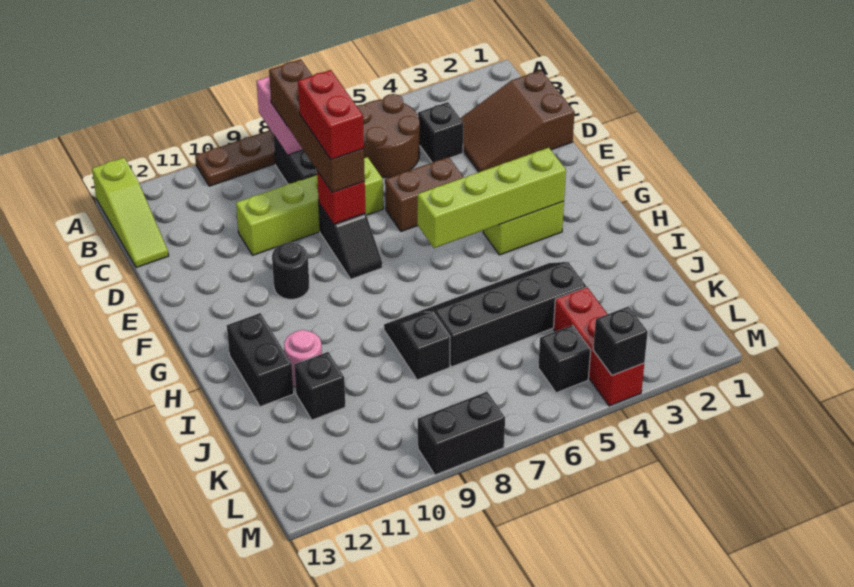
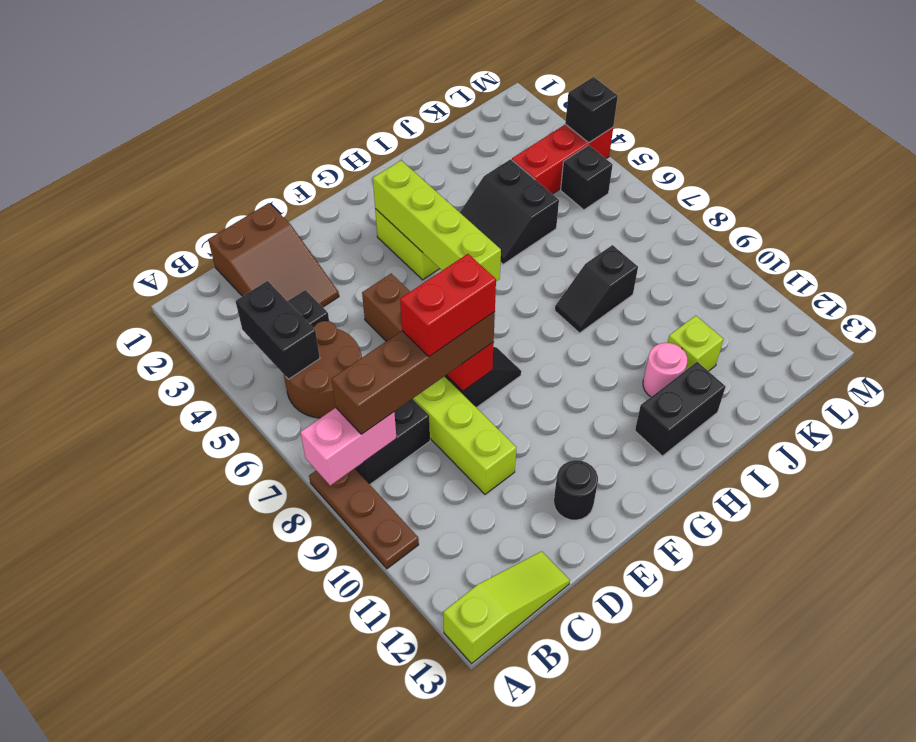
black 1x1 round brick [272,242,309,299] -> black 1x1 round brick moved to [554,460,598,520]
black 2x4 slope [419,262,586,367] -> black 2x2 slope [460,159,559,264]
black 1x1 brick [294,352,345,420] -> lime 1x1 brick [668,316,724,371]
black 1x2 brick [418,392,505,475] -> black 1x2 brick moved to [236,281,320,379]

